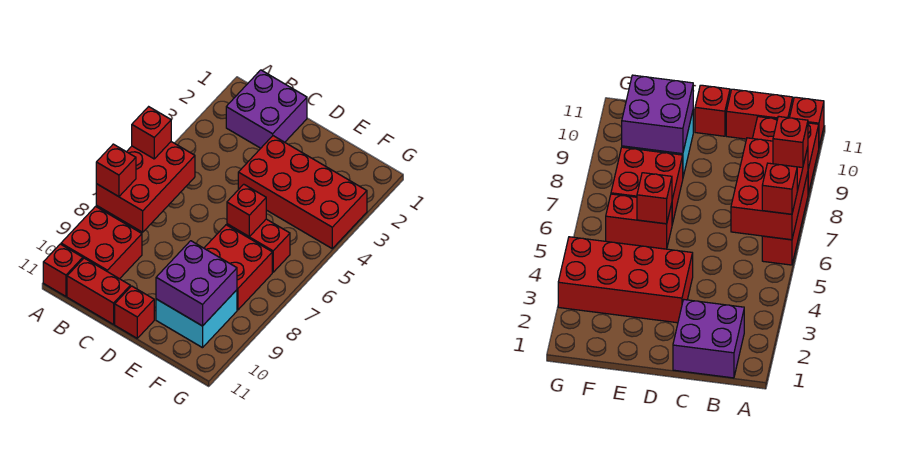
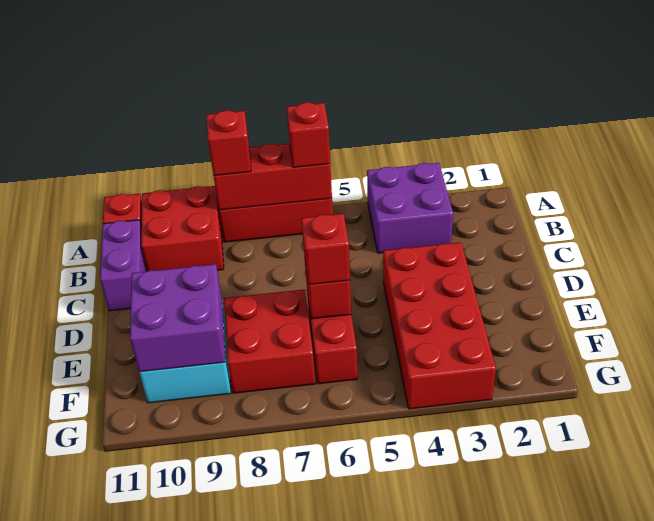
red 2x3 brick [96,142,195,232] -> red 1x3 brick [214,143,332,210]
purple 2x2 brick [226,70,307,148] -> purple 2x2 brick moved to [367,163,453,253]
red 1x2 brick [67,258,130,324] -> purple 1x2 brick [100,220,147,311]
red 1x1 brick [115,286,154,338] -> red 1x1 brick moved to [301,214,350,285]

